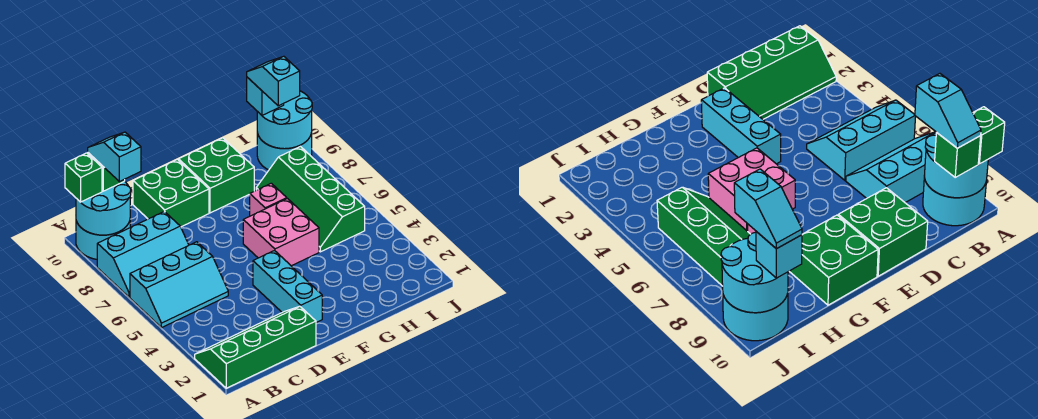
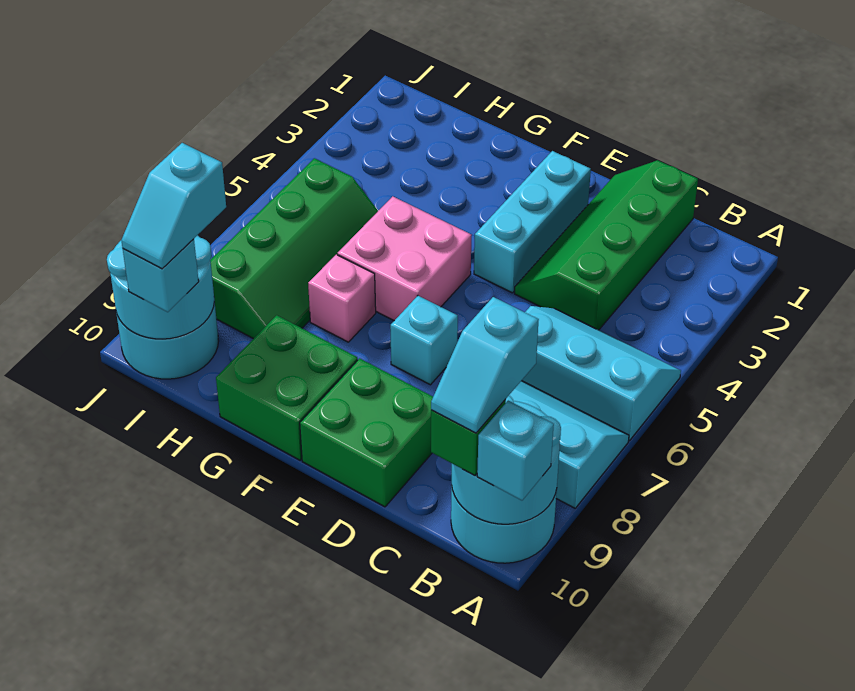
green 2x4 slope [195,306,316,388] -> green 2x4 slope turned to [515,160,698,330]
green 1x1 brick [65,153,102,202] -> cyan 1x1 brick [477,401,554,500]
none -> cyan 1x1 brick [390,296,458,385]

